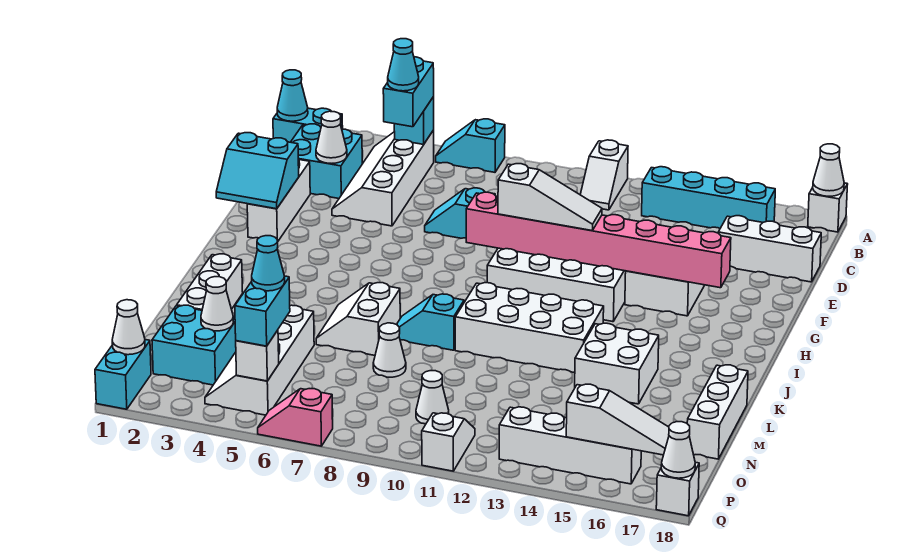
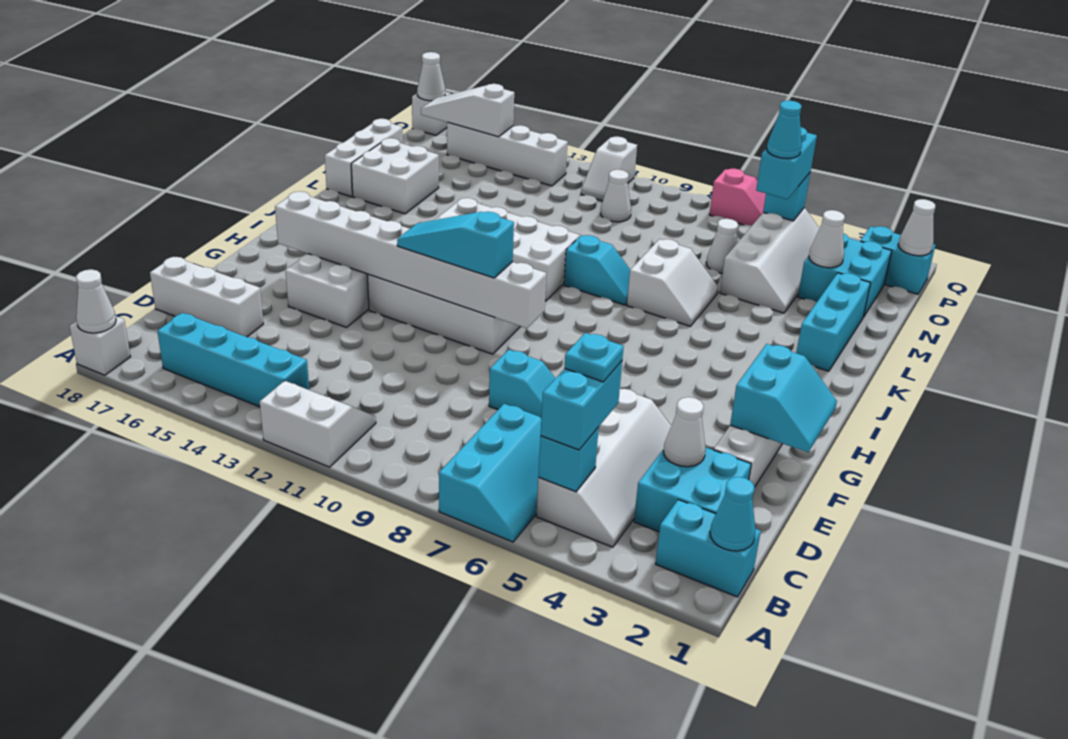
cyan 1x2 slope [436,119,505,172] -> cyan 2x3 slope [439,404,541,542]
white 1x2 slope [580,140,628,210] -> white 2x2 slope [260,381,376,467]
cyan 1x1 cone [388,39,419,91] -> cyan 1x1 plate [564,333,624,382]
cyan 2x2 slope [216,133,299,209] -> cyan 2x2 slope turned to [730,344,837,452]
pink 1x8 brick [466,192,731,288] -> white 1x8 brick [275,191,546,328]
white 1x3 slope [498,164,602,231] -> cyan 1x3 slope [397,212,514,278]
white 1x3 brick [177,254,243,310] -> cyan 1x3 brick [796,273,871,371]
white 2x2 brick [575,323,659,404] -> white 2x2 brick moved to [351,138,439,214]
white 1x1 cone [373,323,406,377] -> white 1x1 cone moved to [706,219,738,273]
cyan 1x2 brick [95,340,151,409] -> cyan 1x2 brick turned to [860,226,935,294]
white 1x1 brick [236,330,279,381] -> cyan 1x1 brick [763,173,810,221]

